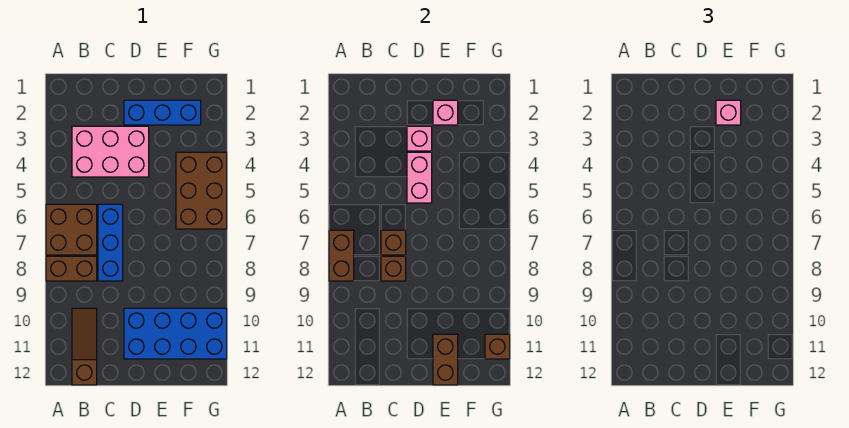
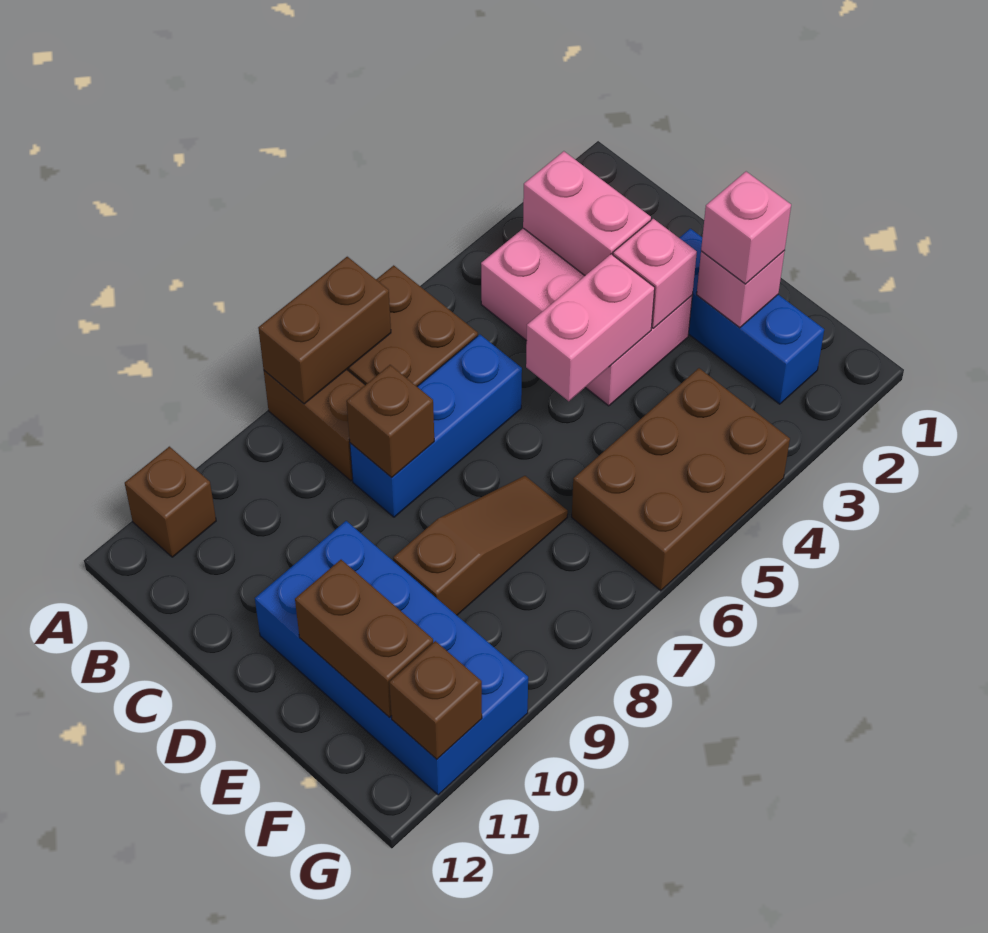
none -> pink 1x2 brick [523,151,651,275]
brown 1x3 slope [72,308,97,385] -> brown 1x3 slope moved to [393,476,568,615]
brown 1x1 brick [381,230,406,255] -> brown 1x1 brick moved to [125,447,216,557]
brown 1x2 brick [433,334,458,385] -> brown 1x2 brick turned to [295,560,433,717]

